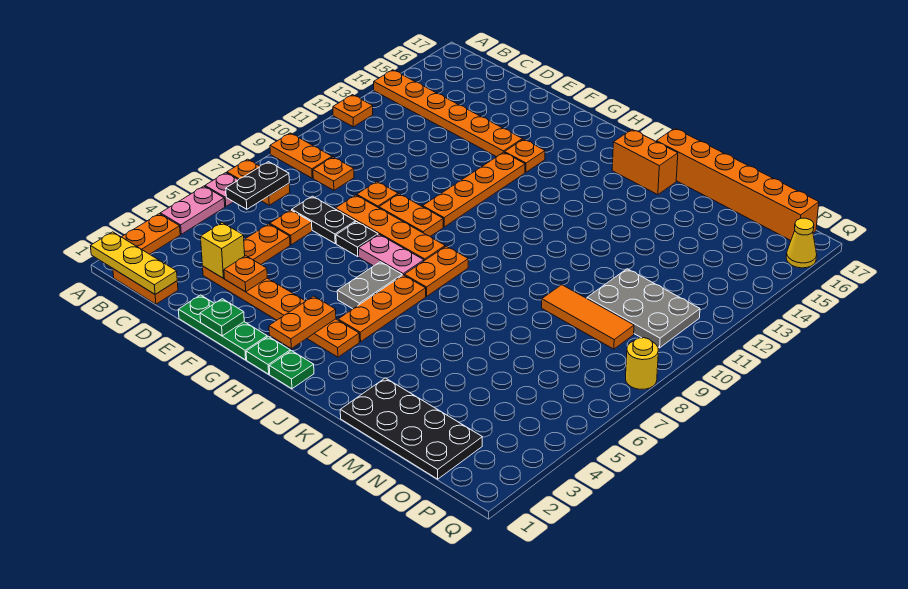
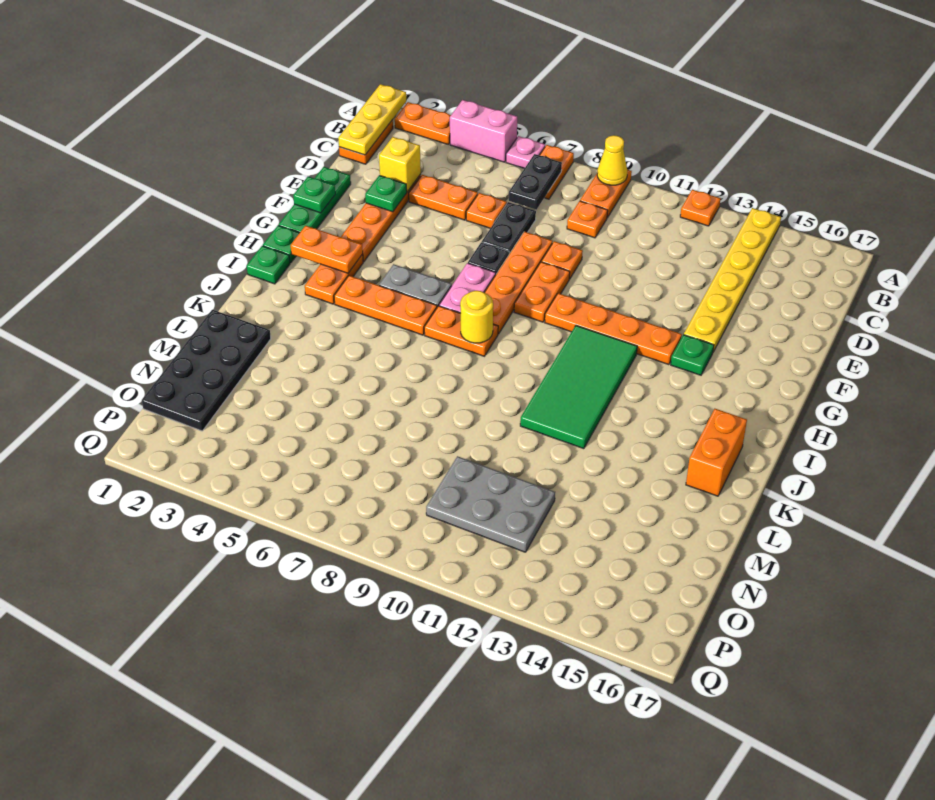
pink 1x2 plate [160,186,225,234] -> pink 1x2 brick [450,100,517,162]
orange 1x6 plate [374,70,522,157] -> yellow 1x6 plate [684,208,781,352]
black 1x2 plate [226,162,289,209] -> black 1x2 plate turned to [509,154,562,210]
orange 1x1 plate [224,256,267,292] -> green 1x1 plate [365,175,407,212]
orange 1x1 plate [505,139,545,172] -> green 1x1 plate [671,335,714,375]
none -> green 2x4 tile [520,326,637,449]
orange 1x6 brick [656,128,819,240] -> none
orange 1x3 tile [542,285,634,349] -> none
grey 2x3 plate [587,269,700,348] -> grey 2x3 plate turned to [426,456,555,552]
yellow 1x1 round brick [626,338,658,389] -> yellow 1x1 round brick moved to [460,291,493,343]
yellow 1x1 cone [786,218,817,268] -> yellow 1x1 cone moved to [597,135,627,185]

